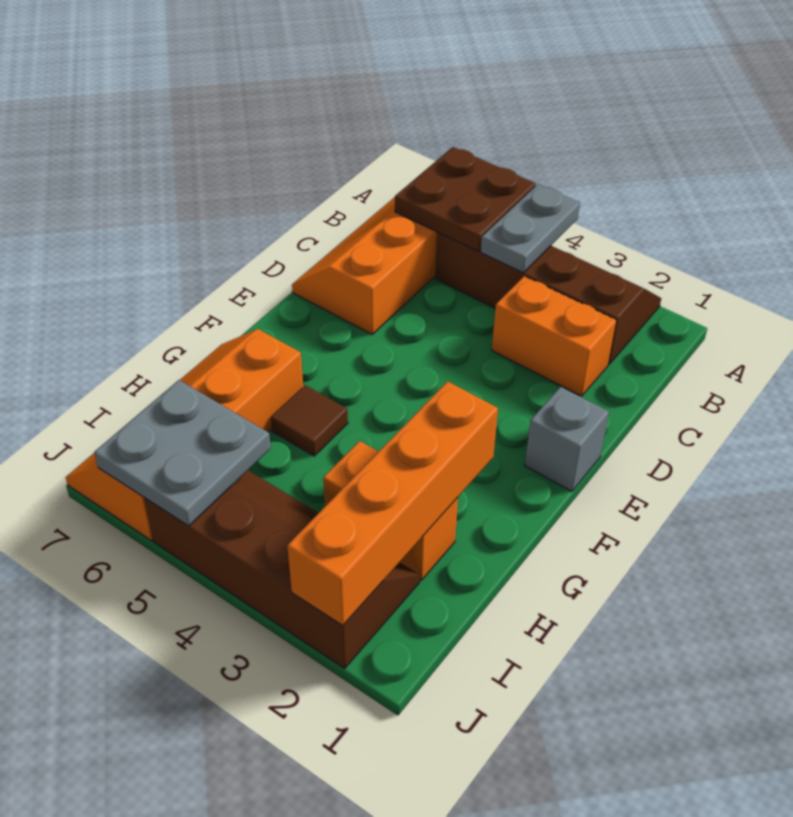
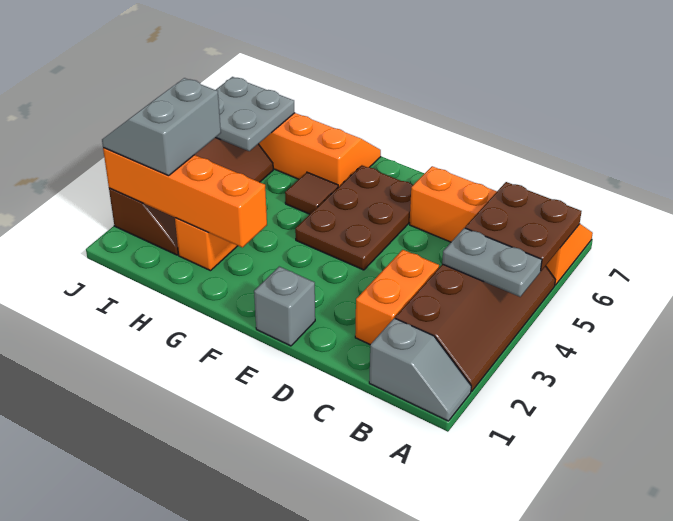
none -> grey 1x2 slope [369,318,471,421]
none -> brown 2x3 plate [295,165,413,270]
none -> grey 2x2 slope [102,78,221,176]

